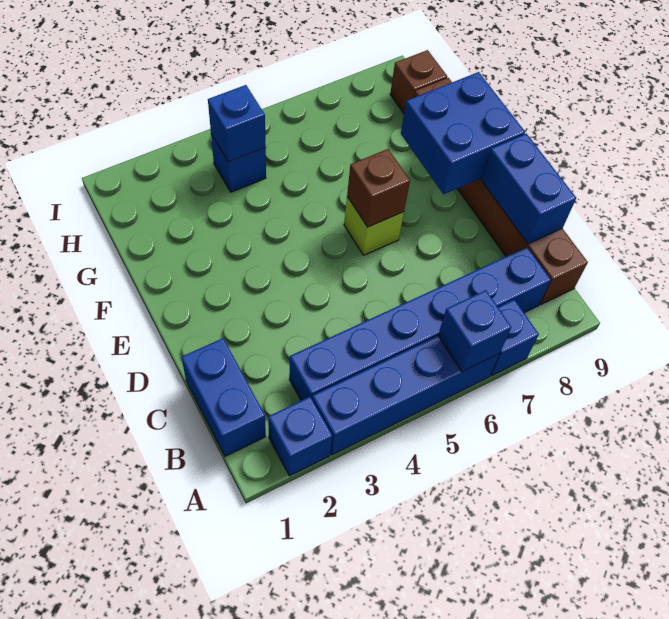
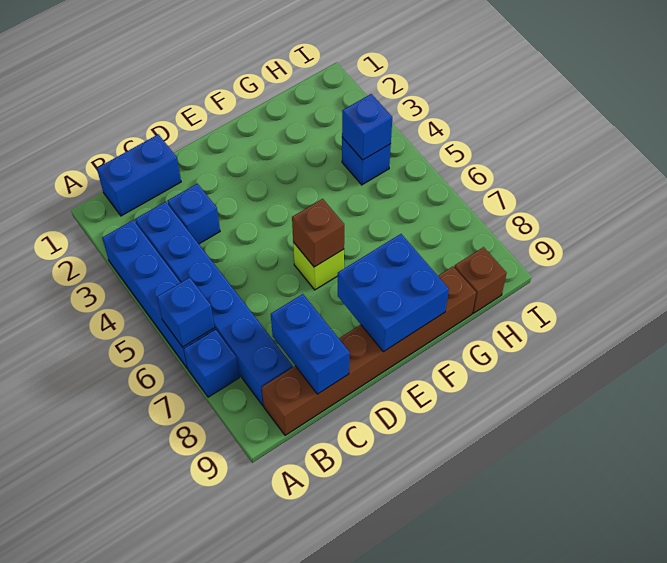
blue 1x1 brick [268,397,332,476] -> blue 1x1 brick moved to [167,184,220,244]
blue 1x2 brick [481,134,576,244] -> blue 1x2 brick turned to [271,294,350,394]

